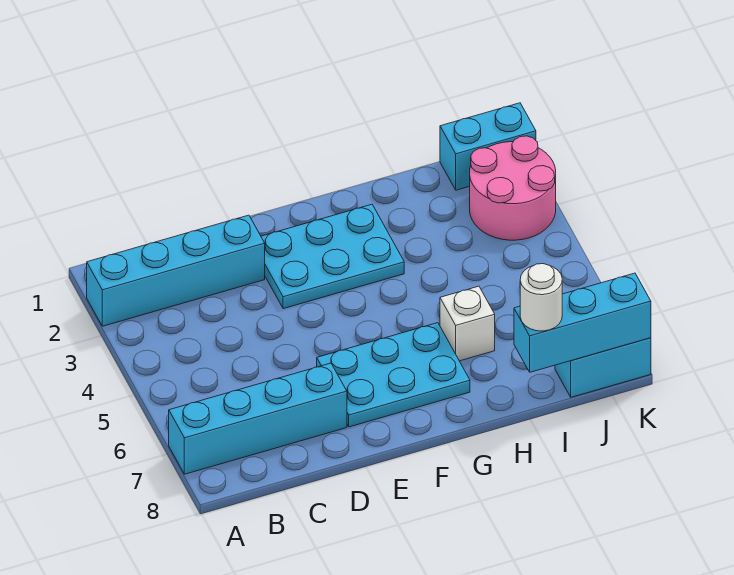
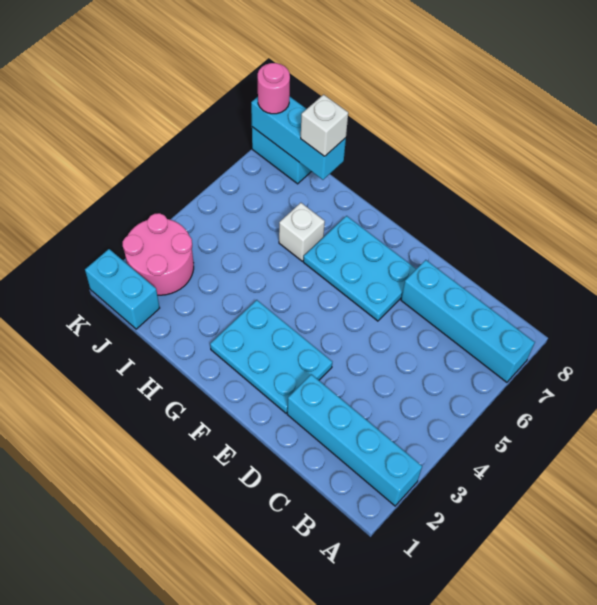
white 1x1 round brick [520,264,562,331] -> white 1x1 brick [301,95,348,156]
none -> pink 1x1 round brick [258,63,290,114]

